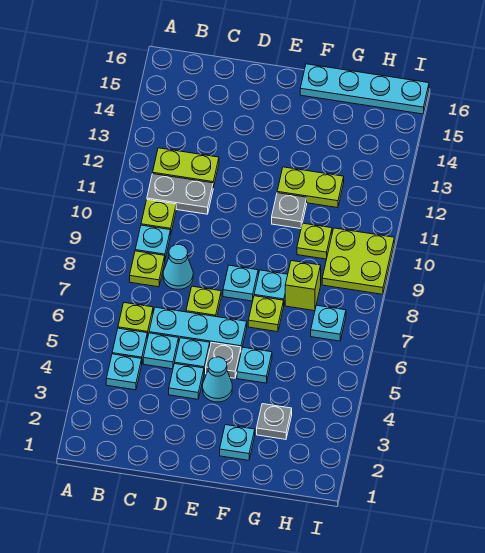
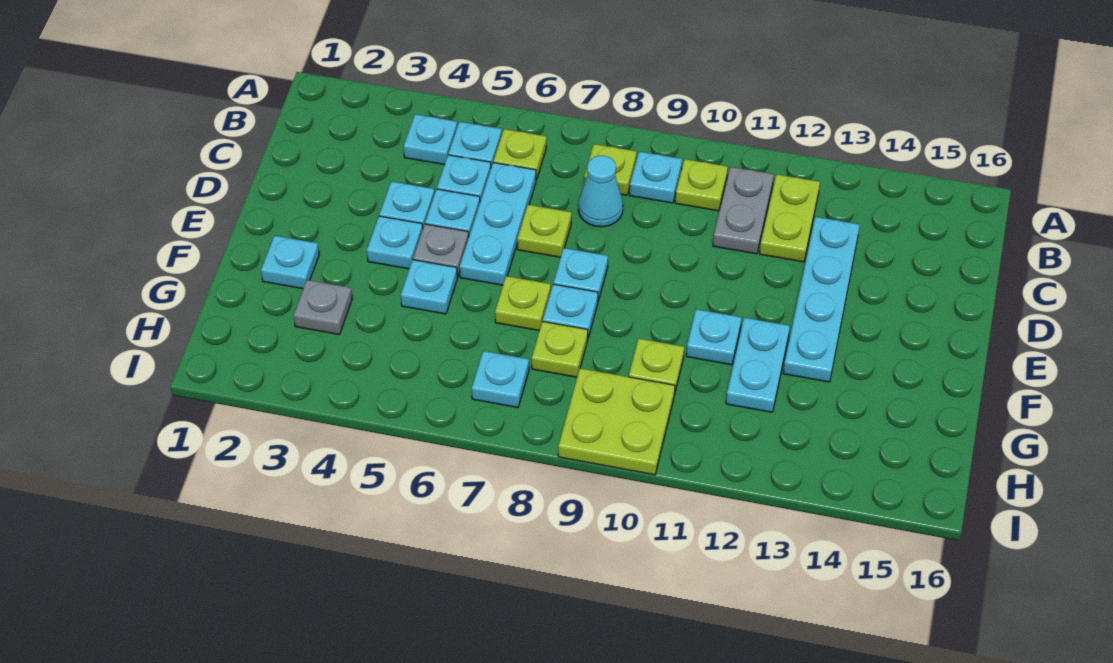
cyan 1x1 cone [203,357,232,402] -> cyan 1x1 plate [367,216,423,269]
grey 1x1 plate [272,193,307,229] -> cyan 1x1 plate [686,309,741,365]
lime 1x2 plate [277,167,344,208] -> cyan 1x2 plate [726,318,790,412]
cyan 1x4 plate [300,64,429,114] -> cyan 1x4 plate moved to [783,217,860,382]
lime 1x1 brick [285,261,321,311] -> lime 1x1 plate [532,321,588,377]

